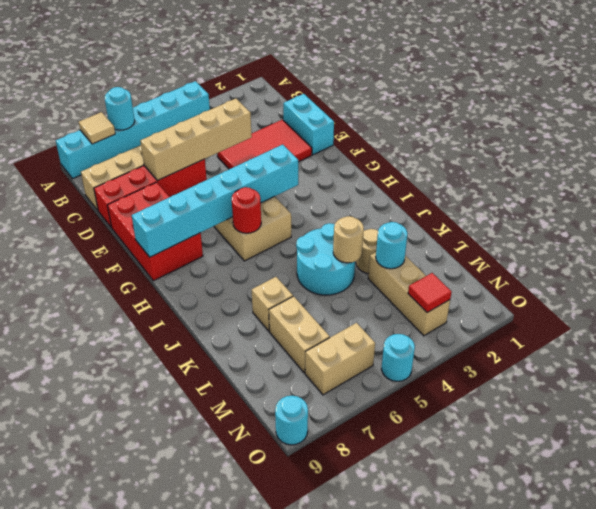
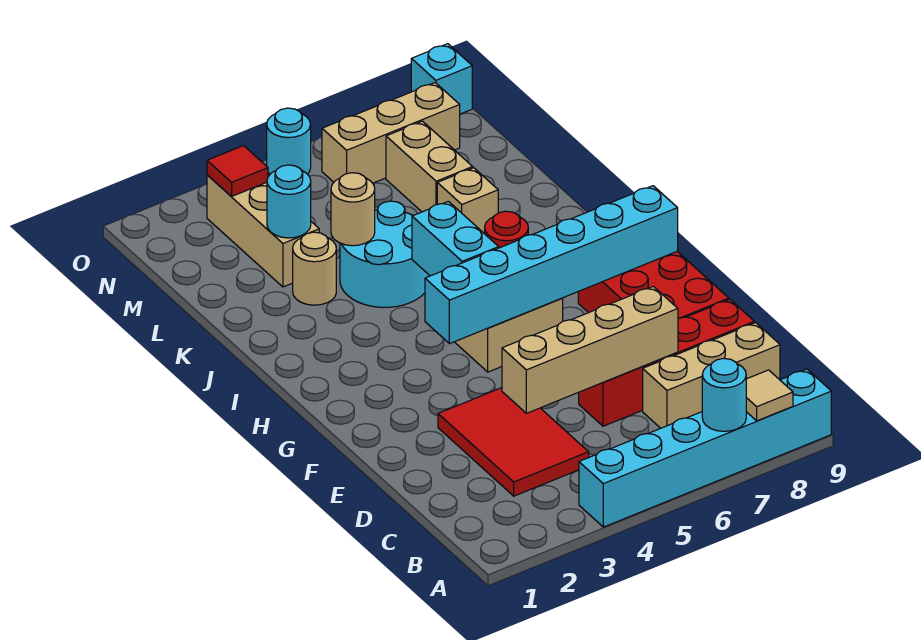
cyan 1x2 brick [283,94,334,155] -> cyan 1x2 brick moved to [412,201,499,276]
red 2x3 tile [217,120,312,169] -> red 2x3 tile turned to [438,388,589,496]
tan 1x2 brick [305,323,375,395] -> tan 1x3 brick [322,83,460,183]
cyan 1x1 round brick [275,396,308,445] -> cyan 1x1 brick [411,44,472,114]

